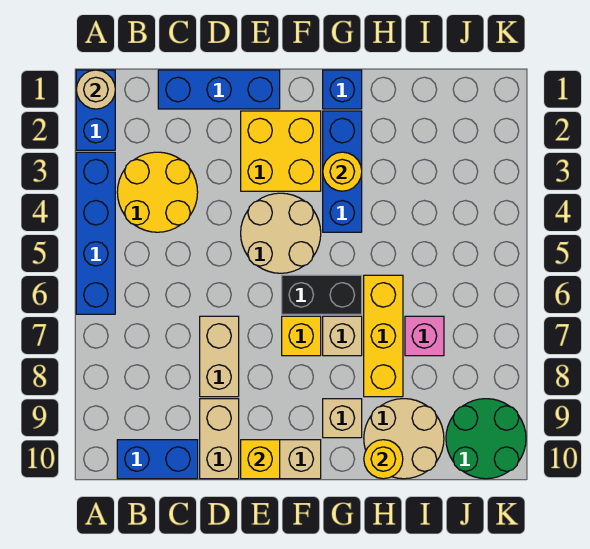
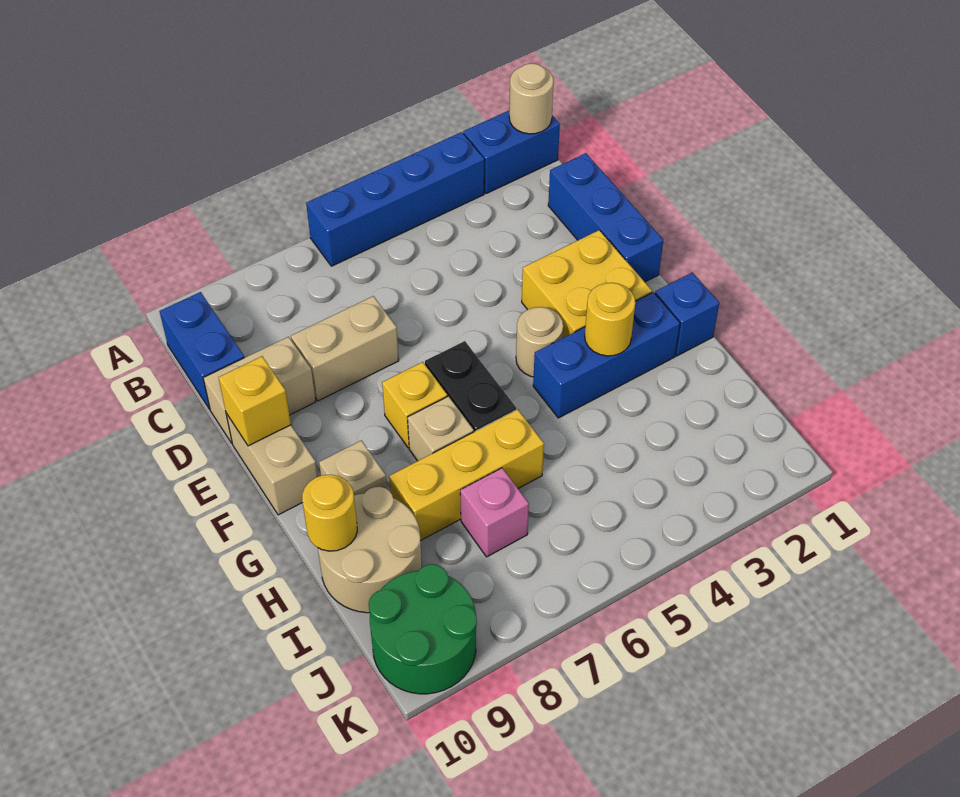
yellow 2x2 round brick [117,152,198,232] -> none
tan 2x2 round brick [241,193,321,273] -> tan 1x1 round brick [516,307,563,377]

